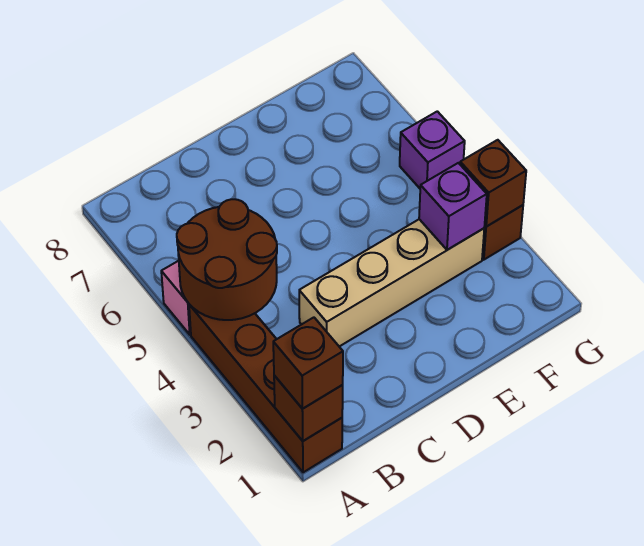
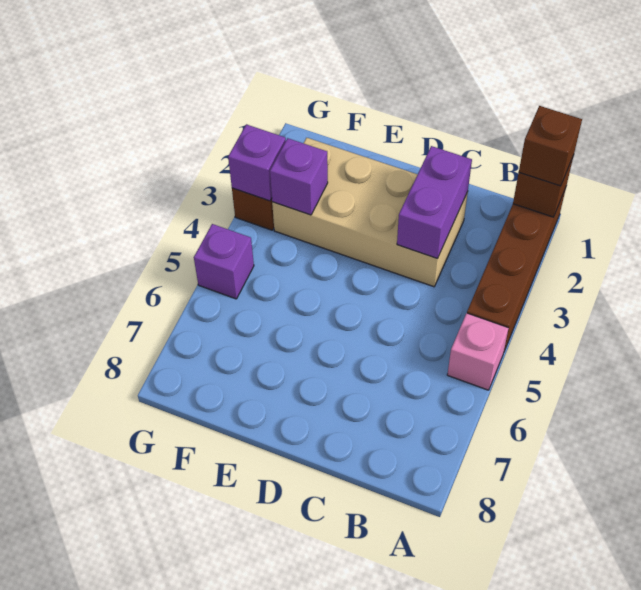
brown 2x2 round brick [177,199,277,320] -> none
none -> purple 1x2 brick [397,146,472,259]
tan 1x4 brick [299,219,484,347] -> tan 2x4 brick [272,138,468,287]
brown 1x1 brick [460,140,526,227] -> purple 1x1 brick [228,124,286,201]

